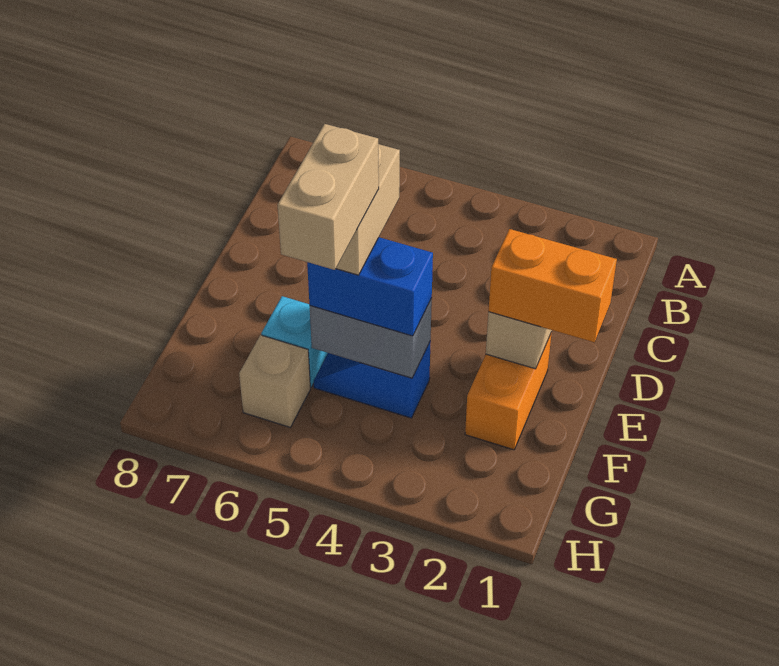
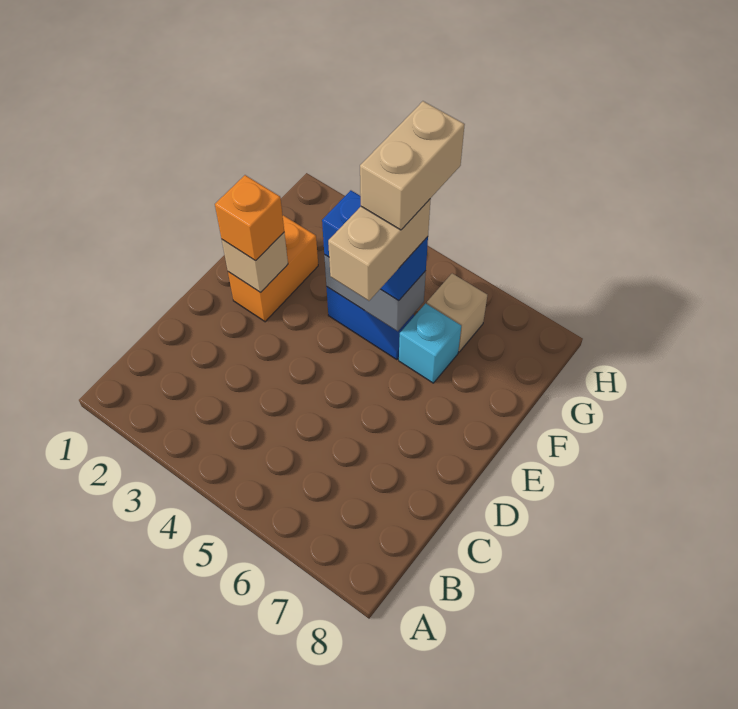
orange 1x2 brick [488,229,617,342] -> orange 1x1 brick [215,175,284,261]

